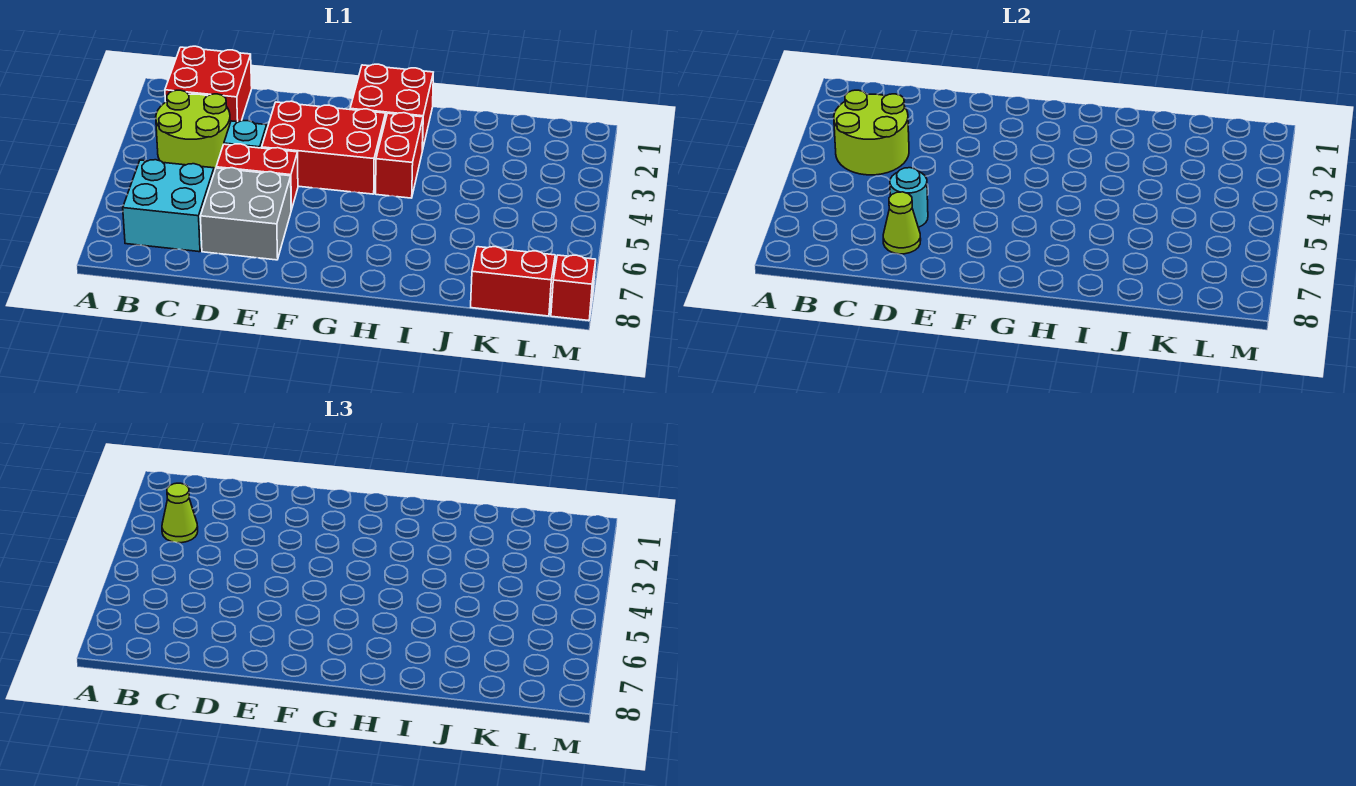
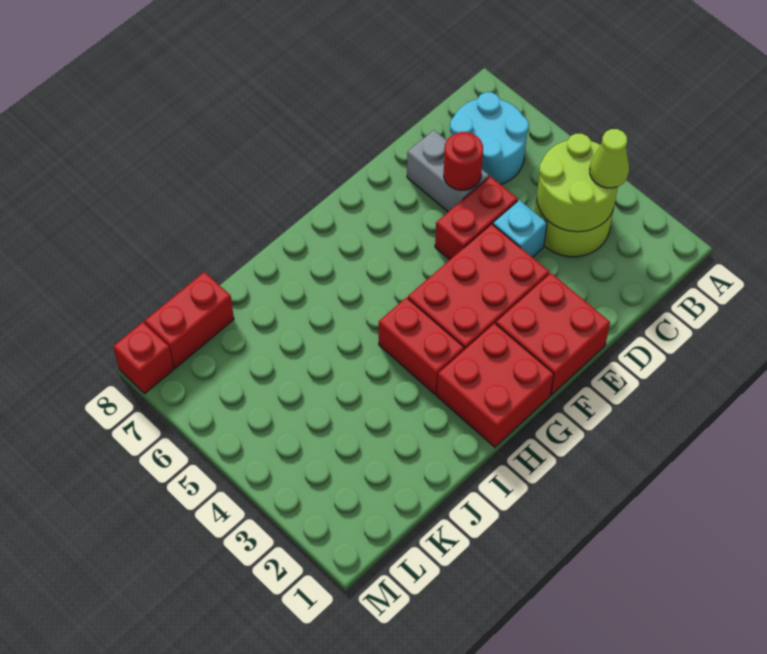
red 2x2 brick [165,46,252,122] -> red 2x2 brick moved to [496,273,610,395]
cyan 2x2 brick [123,160,214,252] -> cyan 2x2 round brick [450,92,529,184]
grey 2x2 brick [200,168,291,260] -> grey 1x2 brick [407,130,489,212]
cyan 1x1 round brick [890,168,928,227] -> red 1x1 round brick [444,132,483,190]
lime 1x1 cone [883,192,921,254] -> none

